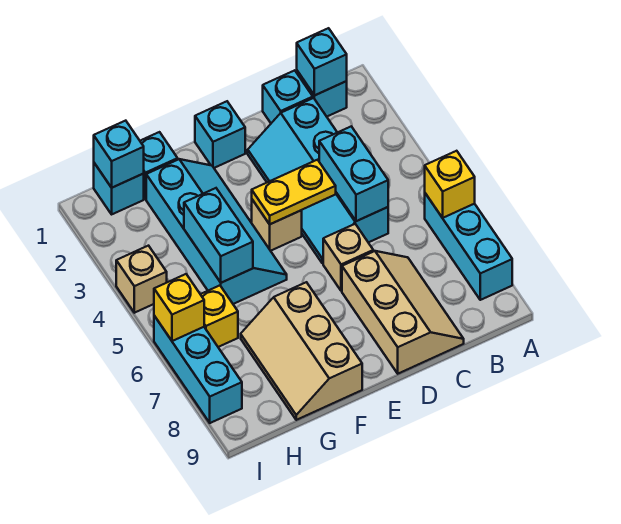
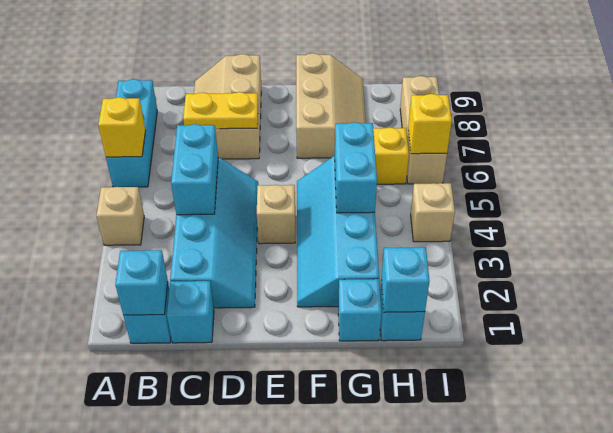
yellow 1x2 plate [252,160,336,224] -> yellow 1x2 plate moved to [183,92,258,129]
tan 1x1 brick [323,224,373,291] -> tan 1x1 brick moved to [96,187,144,245]
cyan 1x1 brick [195,101,245,168] -> none
cyan 1x3 brick [154,316,242,423] -> tan 1x3 brick [400,76,447,184]

